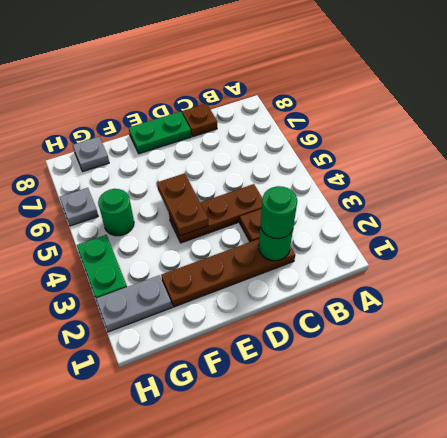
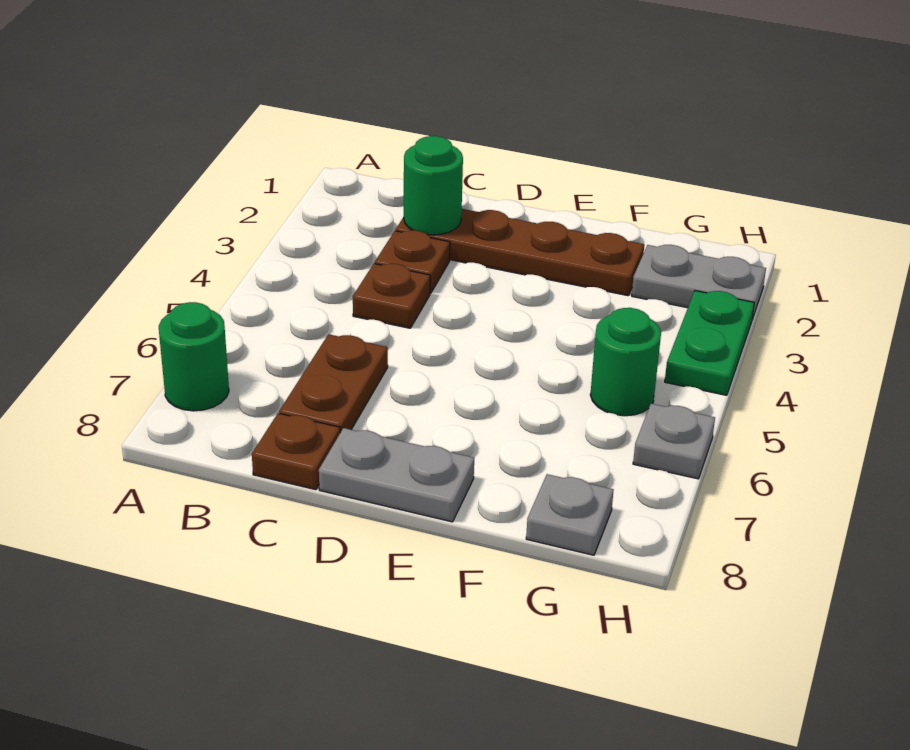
green 1x1 round brick [261,186,297,239] -> green 1x1 round brick moved to [159,302,229,411]
brown 1x3 plate [169,184,263,243] -> brown 1x1 plate [353,264,430,328]
green 1x2 plate [129,112,191,154] -> grey 1x2 plate [319,428,474,522]
brown 1x2 plate [157,173,209,236] -> brown 1x2 plate moved to [279,334,388,432]

